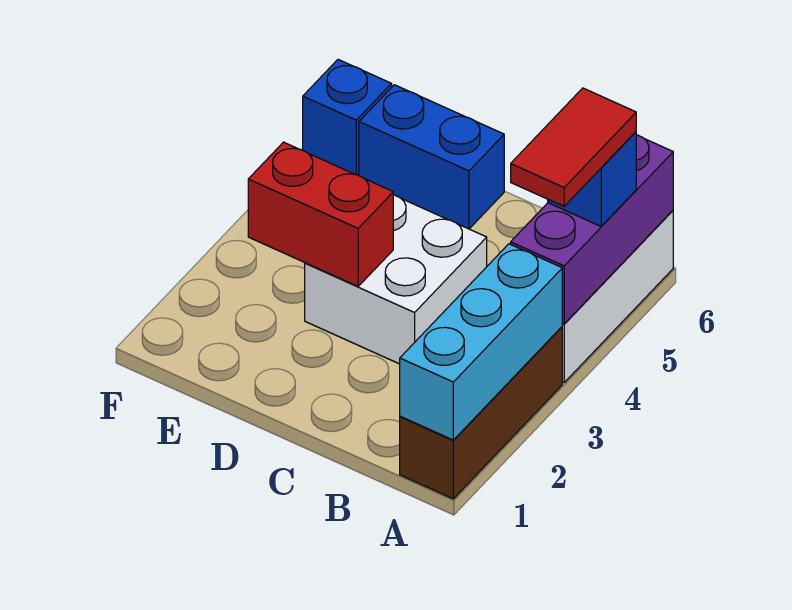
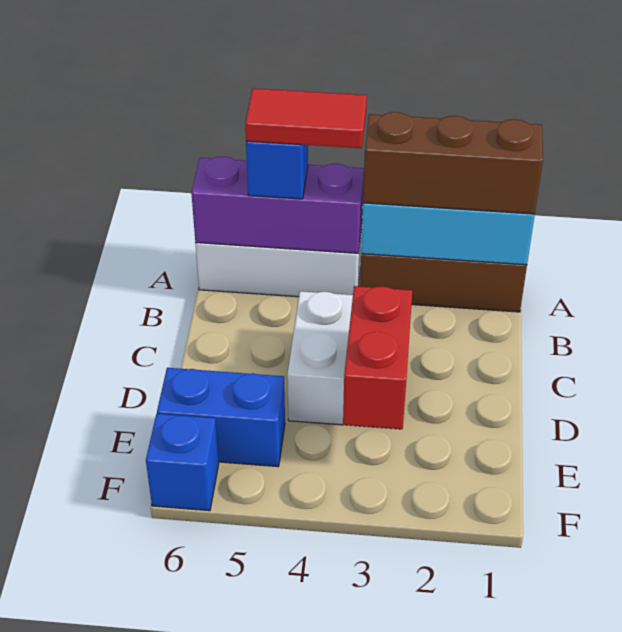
none -> brown 1x3 brick [363,112,543,214]
blue 1x2 brick [359,85,504,229] -> blue 1x2 brick turned to [157,368,285,467]

